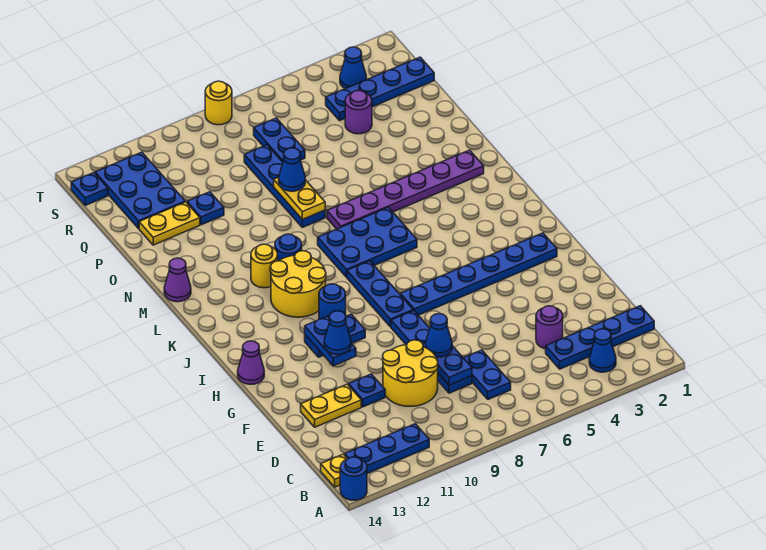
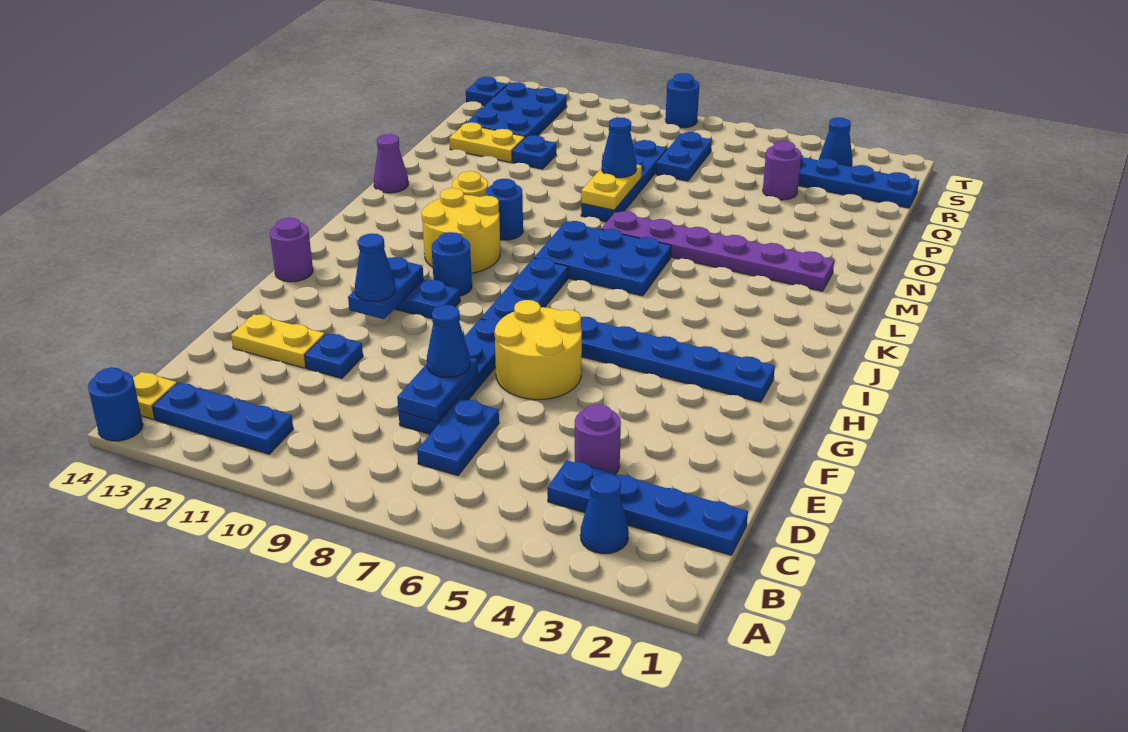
yellow 2x2 round brick [383,340,438,406] -> yellow 2x2 round brick moved to [495,300,582,400]
purple 1x1 cone [238,341,264,384] -> purple 1x1 round brick [270,218,313,282]
yellow 1x1 round brick [205,81,232,125] -> blue 1x1 round brick [665,73,699,128]

